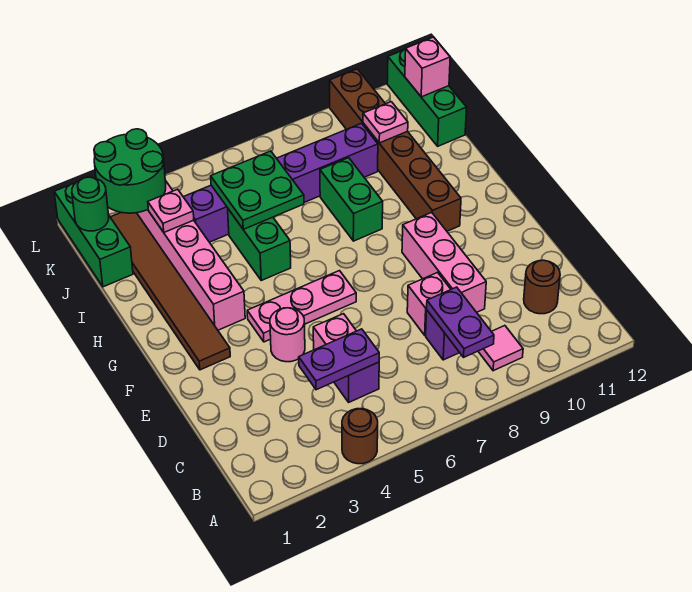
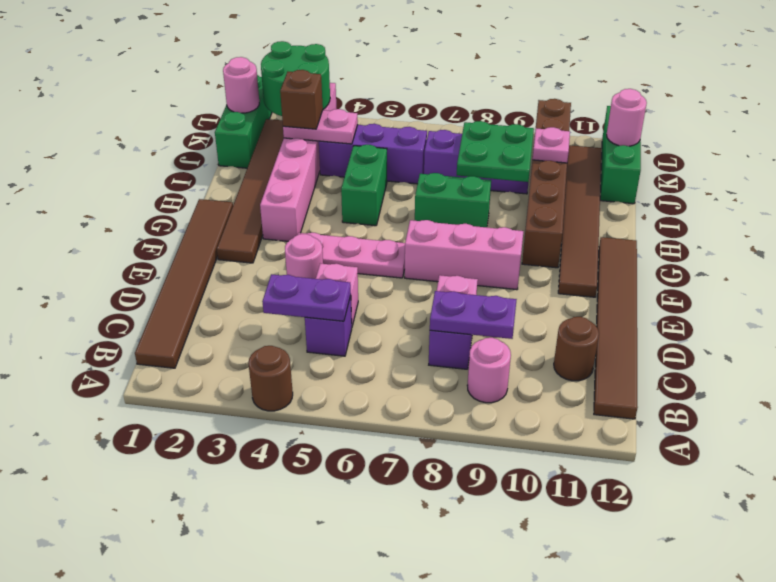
none -> brown 1x6 tile [135,199,233,368]
purple 1x2 plate [427,287,494,357] -> purple 1x2 plate turned to [430,291,517,339]
pink 1x1 tile [478,326,523,371] -> pink 1x1 round brick [467,338,511,403]
none -> brown 1x6 tile [594,237,638,419]
pink 1x3 brick [402,212,486,312] -> pink 1x3 brick turned to [405,220,523,290]
none -> brown 1x6 tile [558,145,602,297]
green 1x2 brick [320,158,383,241] -> green 1x2 brick turned to [415,173,491,227]
green 2x2 plate [211,151,304,229] -> green 2x2 plate moved to [457,121,534,182]
pink 1x1 plate [148,189,194,232] -> pink 1x2 plate [283,109,358,144]
none -> brown 1x1 brick [280,70,323,129]
green 1x1 round brick [72,177,109,231] -> pink 1x1 round brick [223,57,259,113]
pink 1x1 brick [405,37,450,97] -> pink 1x1 round brick [607,89,647,146]

